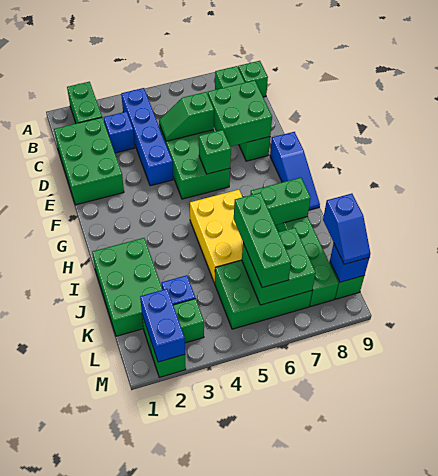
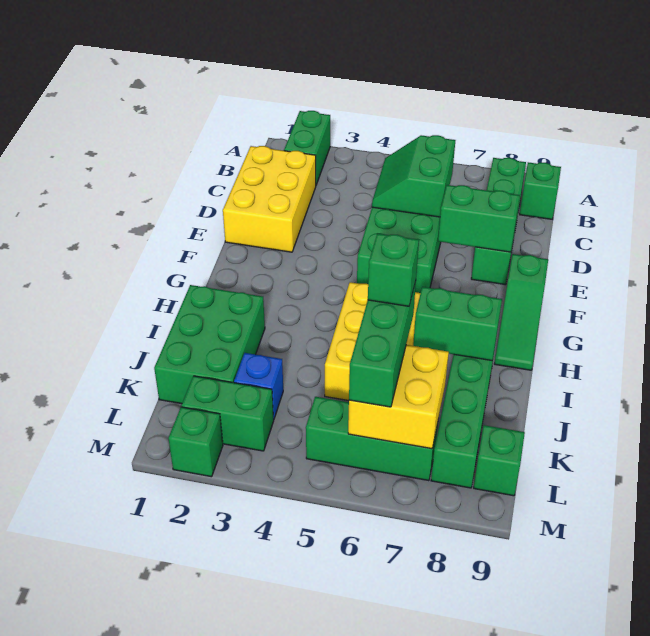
blue 1x4 brick [121,88,173,186] -> none
green 2x3 brick [54,118,124,205] -> yellow 2x3 brick [223,146,316,252]
blue 1x1 brick [104,112,135,153] -> none
green 1x2 slope [159,92,214,141] -> green 2x2 slope [372,135,455,217]
green 2x2 brick [208,80,272,147] -> green 1x2 brick [438,185,520,252]
green 1x1 brick [199,130,231,174] -> green 1x1 brick moved to [368,234,419,306]
blue 1x3 slope [270,132,320,210] -> green 1x3 slope [495,254,548,370]
green 2x3 brick [215,260,312,329] -> green 1x3 brick [306,397,438,481]
green 2x2 brick [242,228,316,305] -> yellow 2x2 brick [348,345,449,449]
blue 1x2 slope [323,194,371,264] -> none
blue 1x2 brick [140,289,185,362] -> none
blue 1x1 brick [330,243,369,282] -> none

